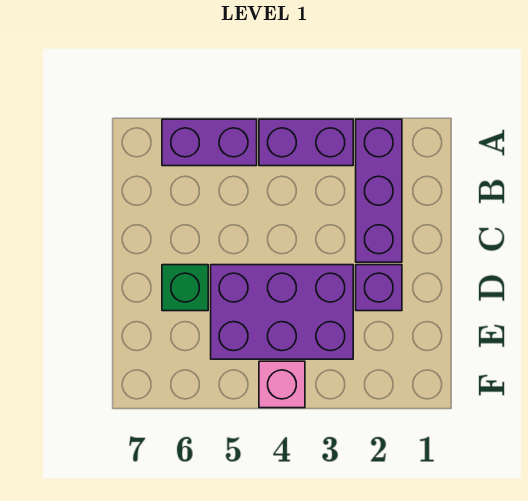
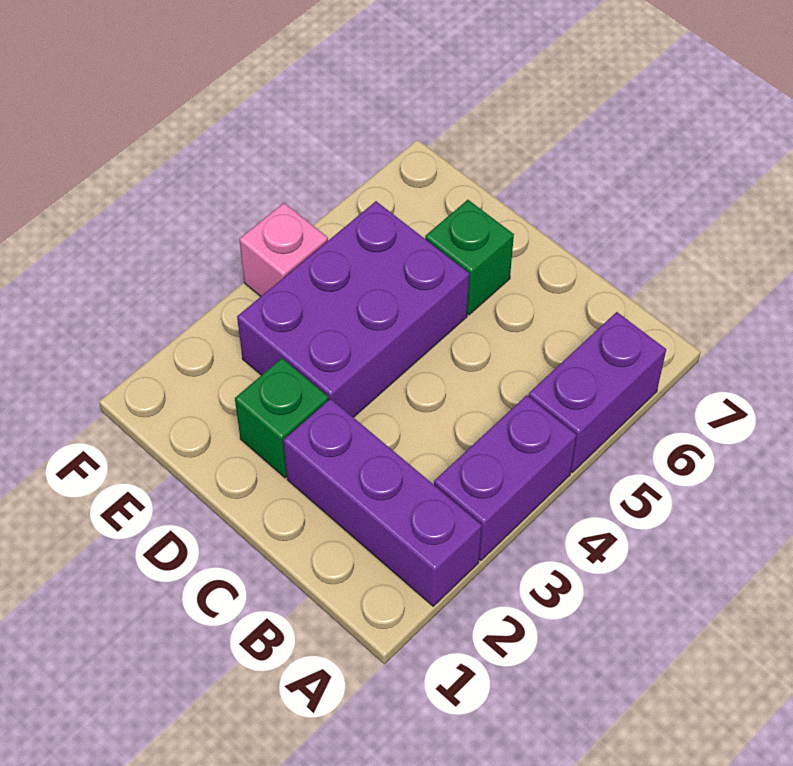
purple 1x1 brick [356,265,402,311] -> green 1x1 brick [235,358,328,478]

